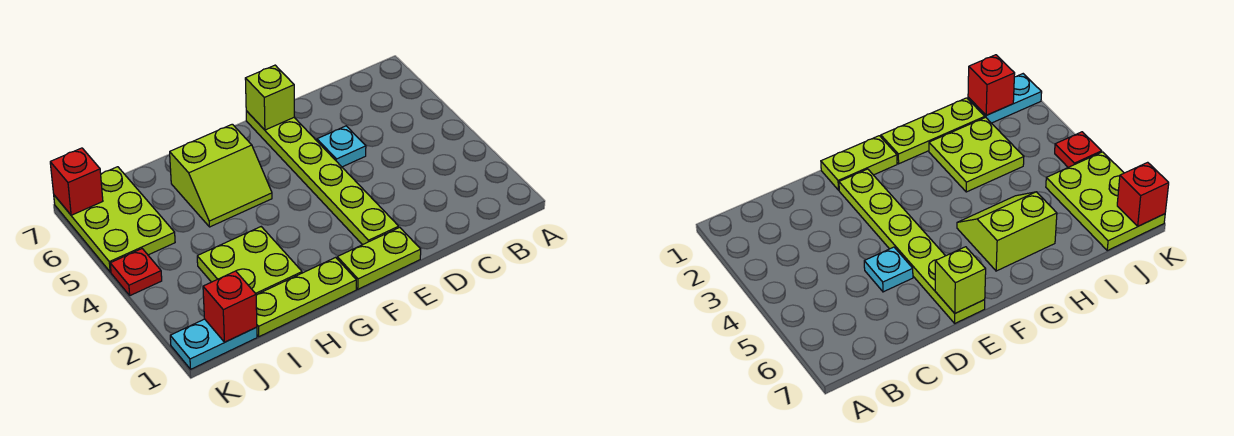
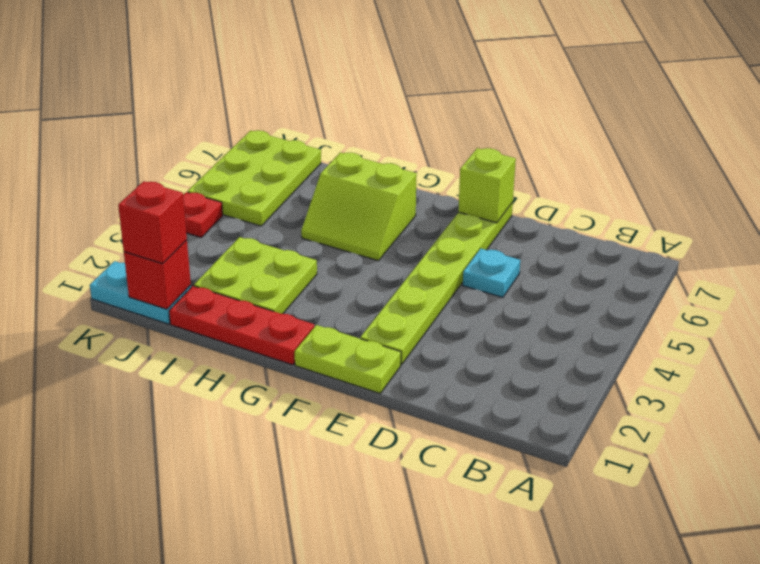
lime 1x3 plate [256,257,356,337] -> red 1x3 plate [169,286,314,365]
red 1x1 brick [50,148,103,215] -> red 1x1 brick moved to [118,181,187,264]

